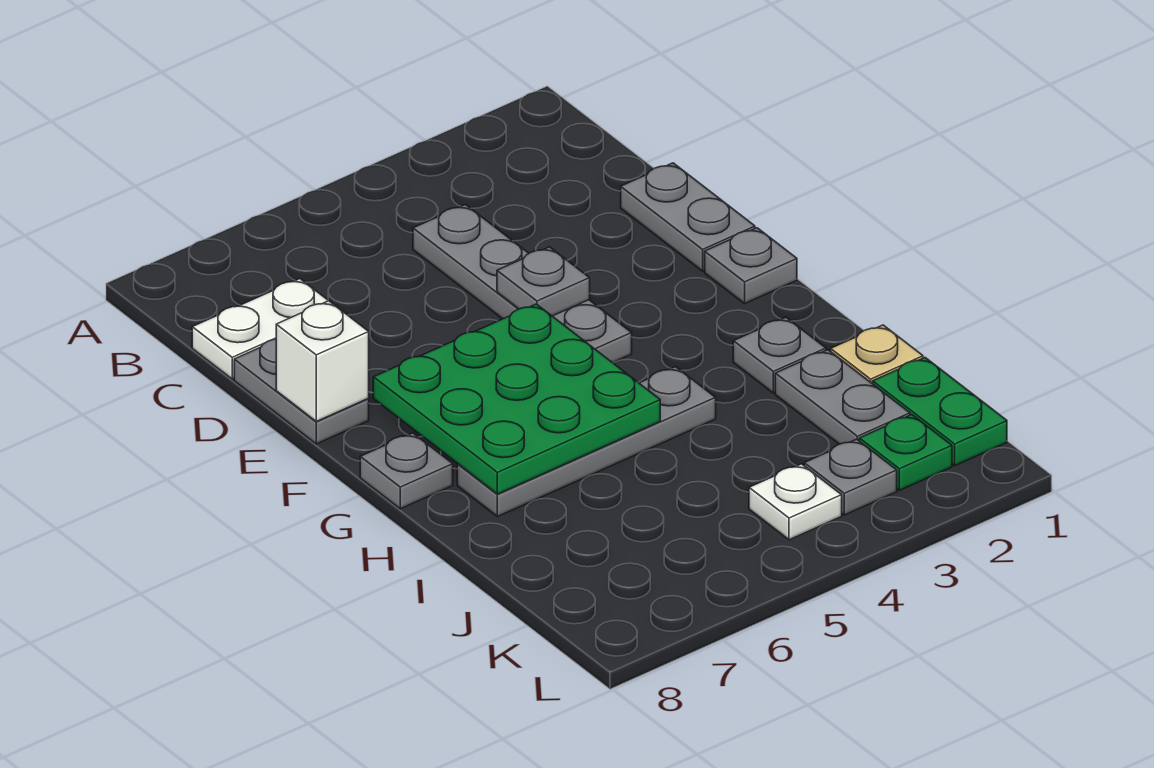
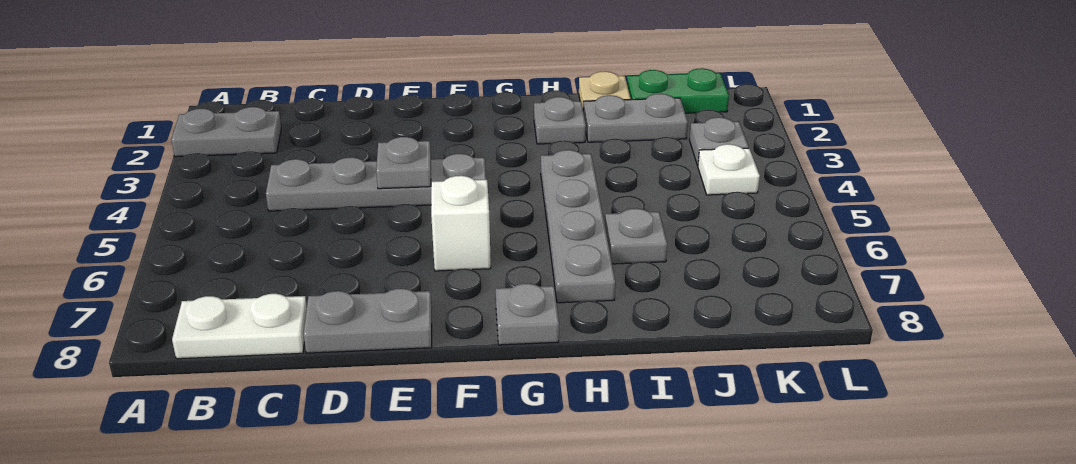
white 1x2 plate [192,279,328,379] -> white 1x2 plate turned to [172,294,307,359]
grey 1x2 plate [621,163,755,271] -> grey 1x2 plate moved to [171,107,281,157]
white 1x1 brick [276,301,369,421] -> white 1x1 brick moved to [431,176,491,271]
grey 1x1 plate [705,228,797,303] -> grey 1x1 plate moved to [605,208,667,264]
green 3x3 plate [373,304,660,494] -> none
green 1x1 plate [859,415,952,490] -> none

